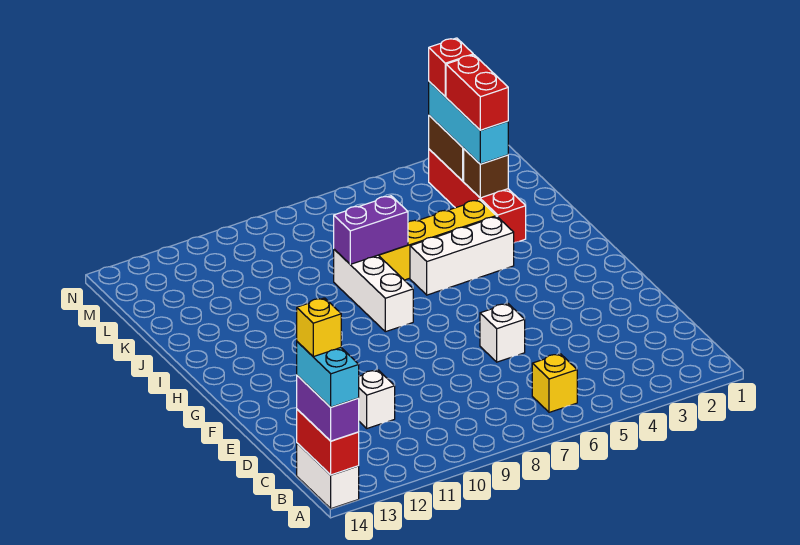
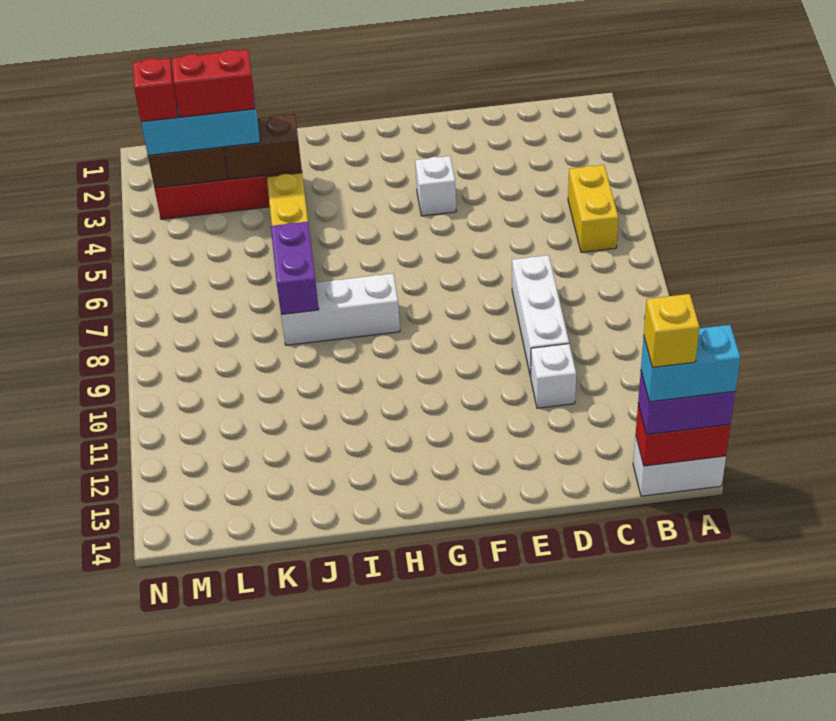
yellow 1x1 brick [532,354,577,412] -> yellow 1x2 brick [568,165,618,252]
white 1x1 brick [480,303,525,362] -> white 1x1 brick moved to [415,156,456,216]
white 1x3 brick [410,217,514,295] -> white 1x3 brick moved to [512,255,569,377]
brown 1x1 brick [464,149,508,198] -> brown 1x2 brick [224,114,302,179]

